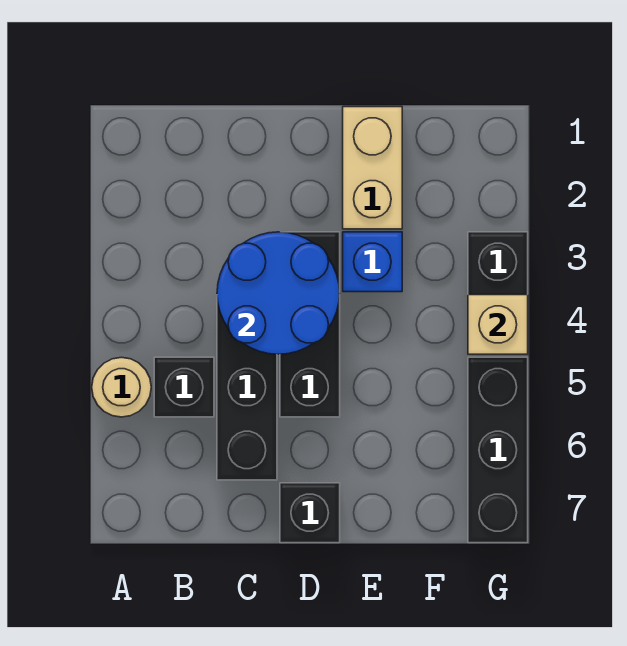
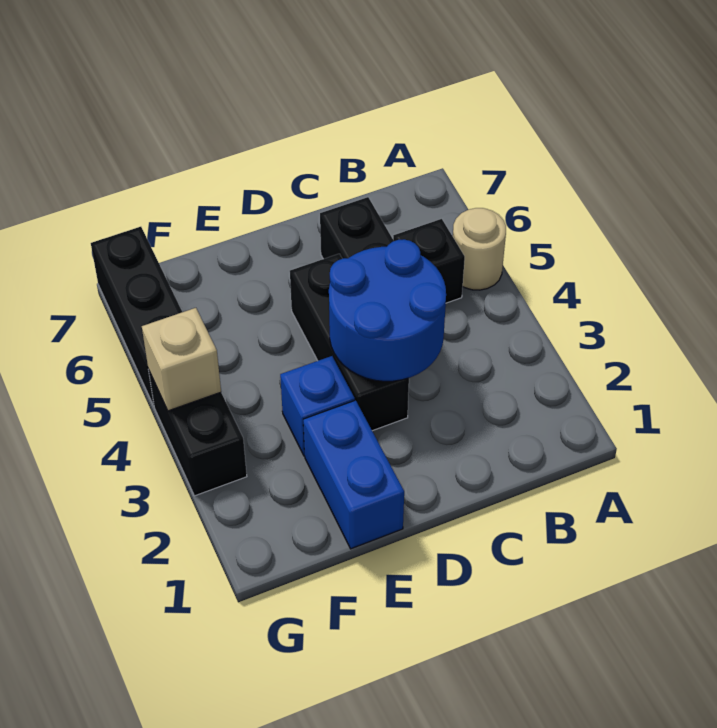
black 1x1 brick [280,483,340,543] -> none
tan 1x2 brick [343,107,402,229] -> blue 1x2 brick [303,400,404,549]

